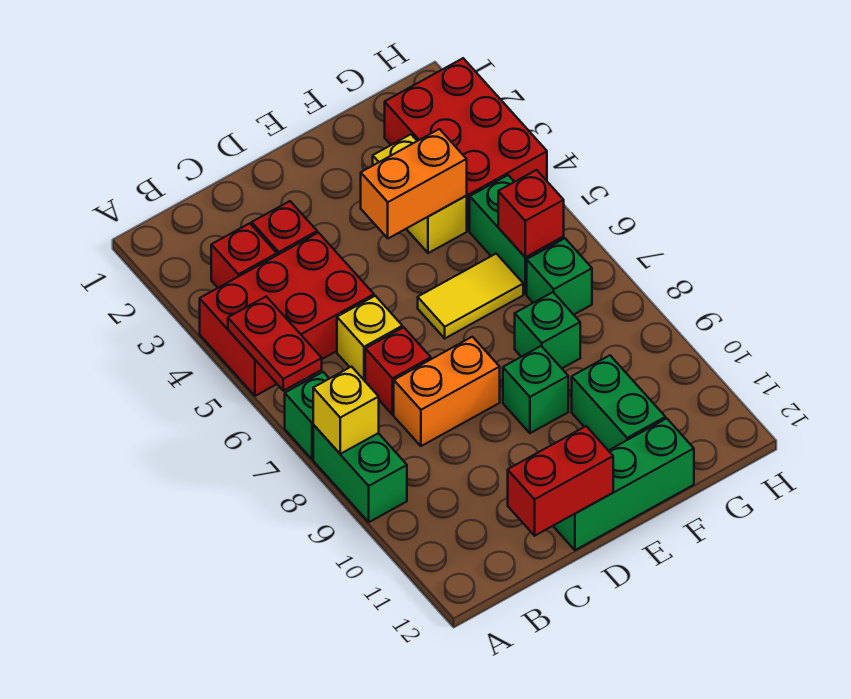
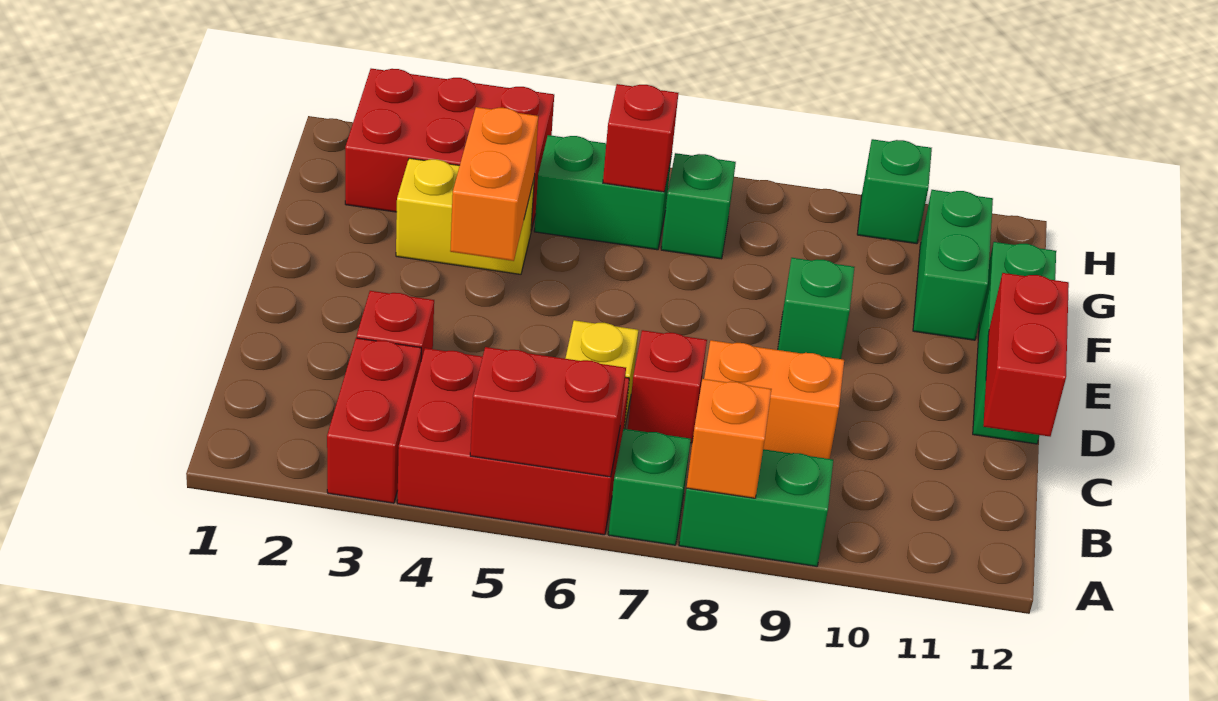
red 2x3 brick [200,233,374,396] -> red 2x3 brick turned to [397,348,629,535]
red 1x2 plate [228,297,322,391] -> red 1x2 brick [470,347,626,477]
yellow 1x1 brick [313,367,379,454] -> orange 1x1 brick [687,379,772,498]
red 1x1 brick [211,223,277,288] -> red 1x2 brick [327,338,421,503]
orange 1x2 brick [394,337,500,446] -> orange 1x2 brick turned to [704,340,844,459]
yellow 1x2 tile [418,254,523,338] -> none
green 1x1 brick [515,292,580,368] -> green 1x1 brick moved to [857,139,932,244]
green 1x2 brick [572,355,665,450] -> green 1x2 brick turned to [913,190,993,340]

